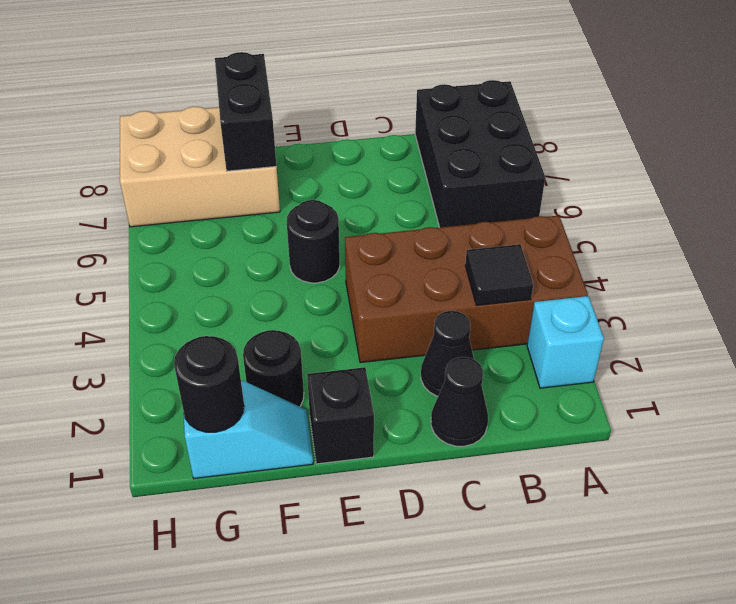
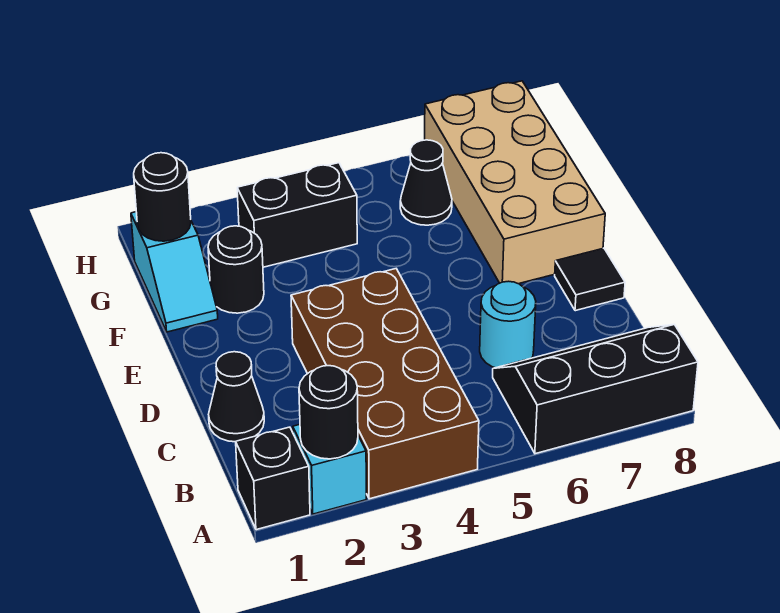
black 2x3 brick [415,80,545,227] -> black 2x3 slope [493,324,698,454]
black 1x1 tile [465,244,533,305] -> black 1x1 tile moved to [555,248,625,311]
black 1x1 cone [421,311,474,396] -> black 1x1 cone moved to [400,140,452,225]
none -> cyan 1x1 round brick [480,281,536,368]
black 1x1 brick [307,367,374,464] -> black 1x1 brick moved to [236,427,310,530]
black 1x1 round brick [287,200,340,283] -> black 1x1 round brick moved to [299,366,358,459]
tan 2x3 brick [120,107,280,227] -> tan 2x4 brick [425,81,605,284]
black 1x2 brick [215,52,276,171] -> black 1x2 brick moved to [237,163,357,267]

